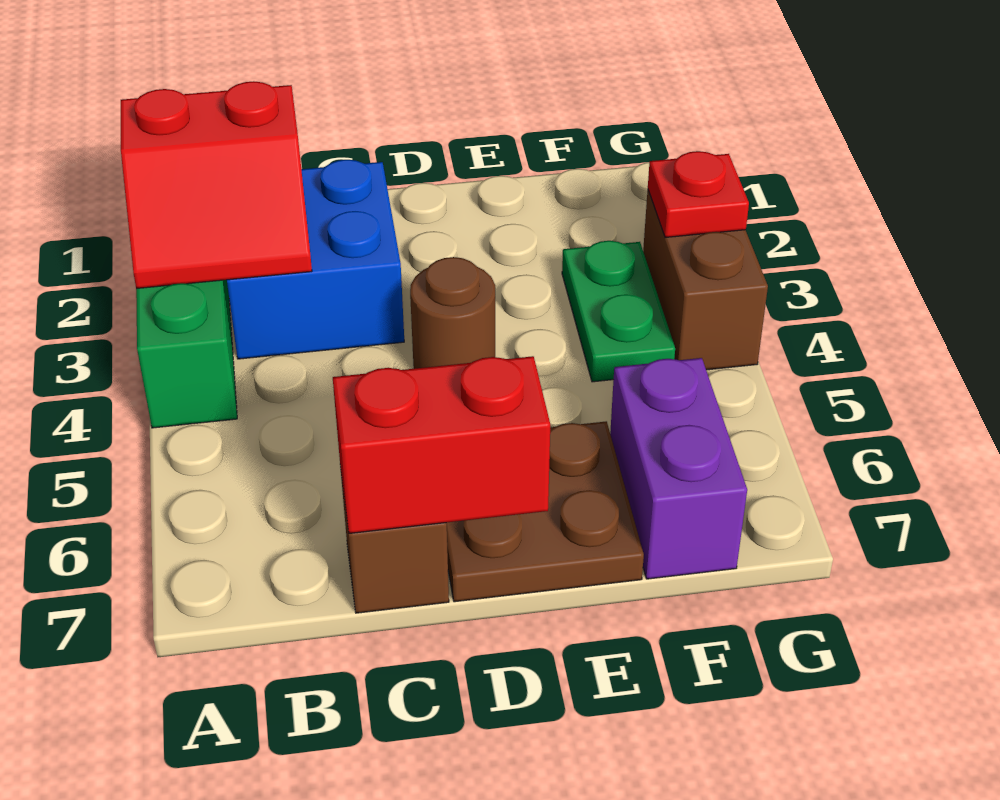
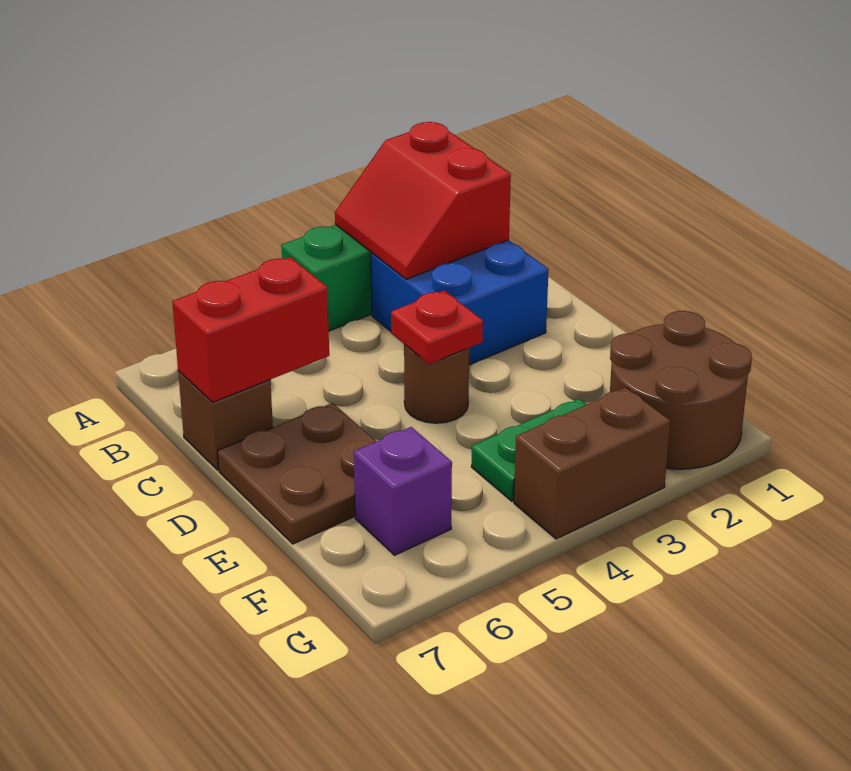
red 1x2 brick [333,356,550,533] -> red 1x2 brick turned to [172,257,329,403]
none -> brown 2x2 round brick [610,311,752,469]
purple 1x2 brick [610,358,747,579] -> purple 1x1 brick [354,427,452,555]
red 1x1 plate [648,151,749,238] -> red 1x1 plate moved to [391,291,483,364]

